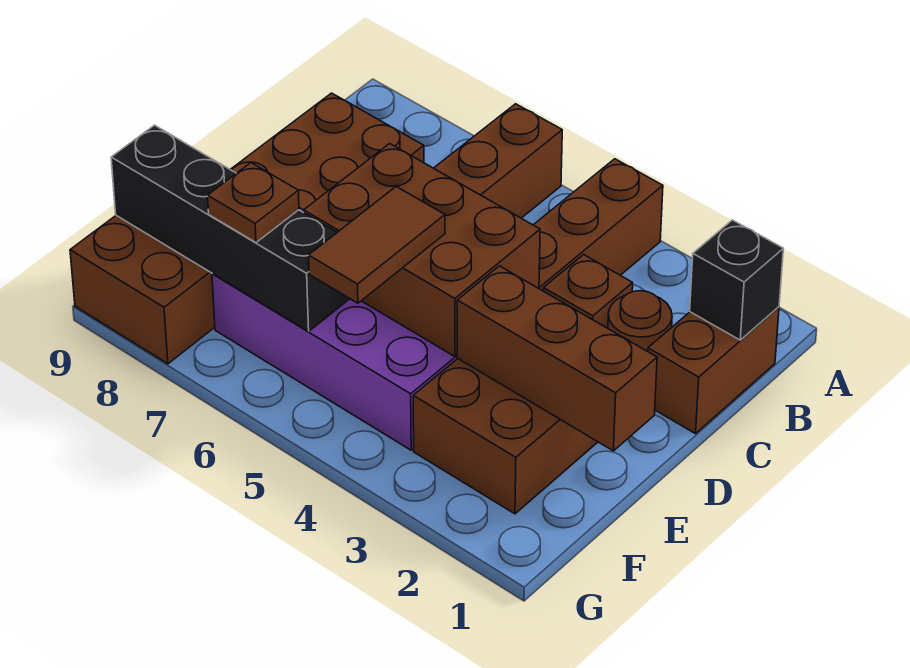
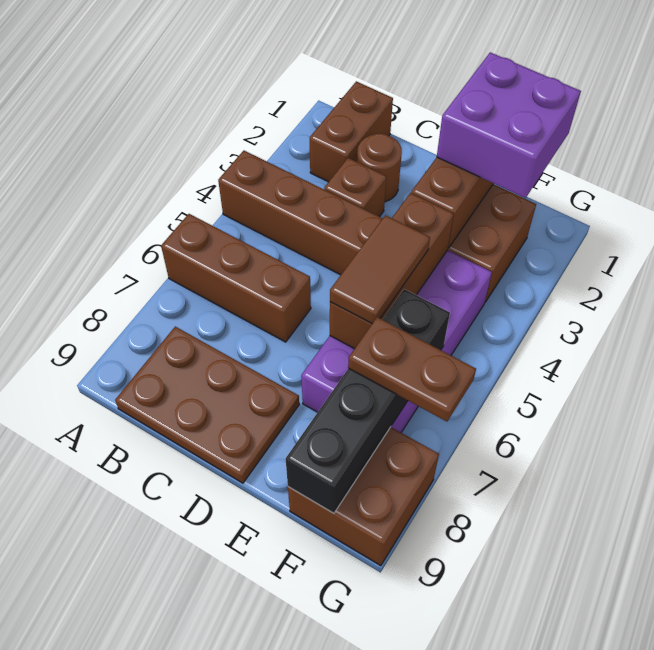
brown 1x2 brick [648,307,779,434] -> brown 1x2 brick turned to [310,81,393,182]
black 1x1 brick [690,220,783,340] -> none
brown 2x3 brick [304,144,540,356] -> brown 1x3 brick [330,193,454,349]
none -> purple 2x2 brick [437,52,581,198]
brown 1x2 tile [308,187,445,303] -> brown 1x2 tile turned to [330,215,430,323]
brown 1x1 plate [208,163,299,242] -> brown 1x2 plate [348,317,476,421]

